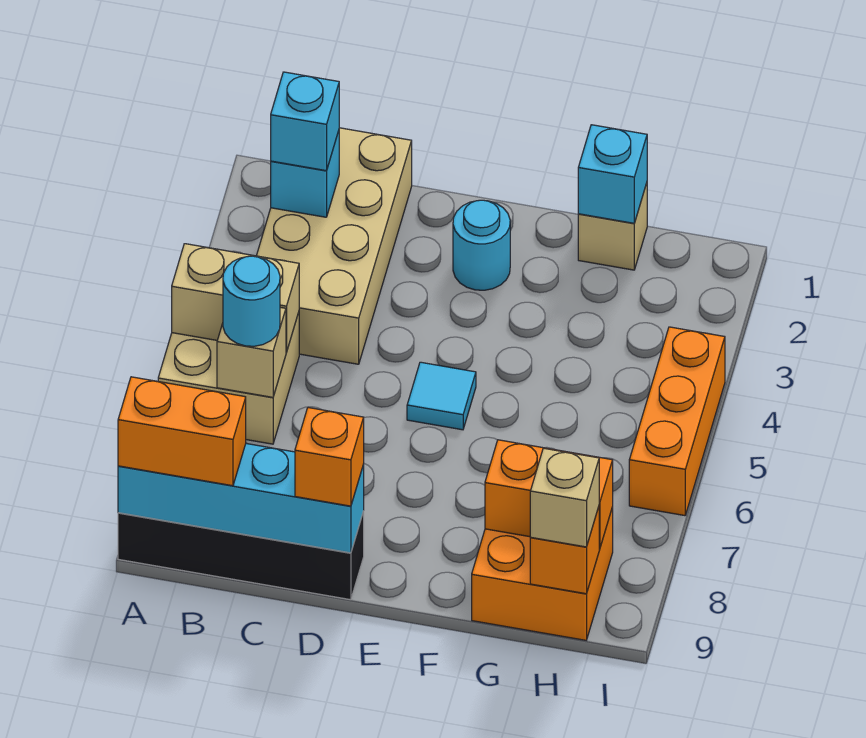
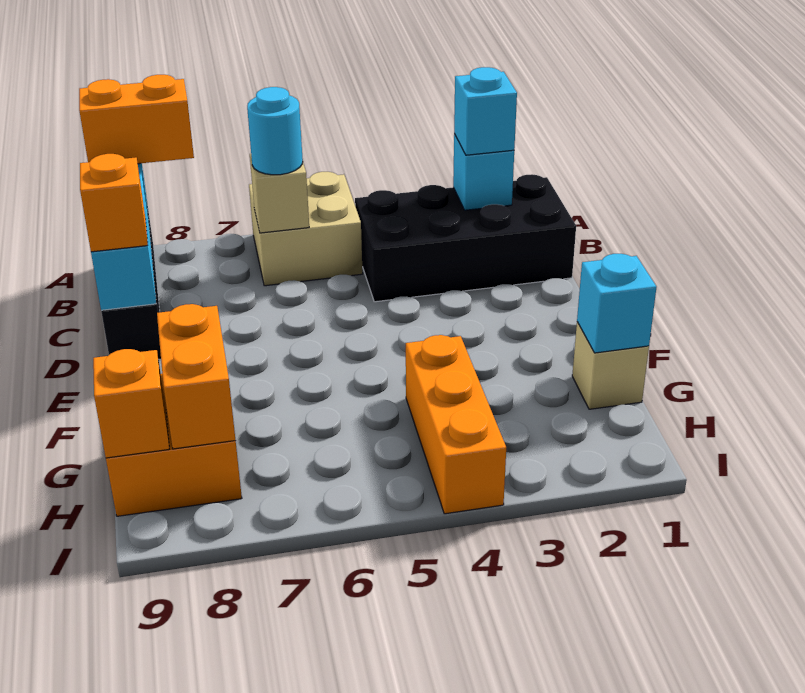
tan 1x2 brick [172,244,299,353] -> none
orange 1x2 brick [118,377,246,486] -> orange 1x2 brick turned to [79,75,194,164]
tan 2x4 brick [257,128,412,364] -> black 2x4 brick [355,174,576,302]
cyan 1x1 round brick [453,200,510,290] -> none
cyan 1x1 tile [407,362,476,430] -> none
tan 1x1 brick [530,448,599,547] -> none
orange 1x3 brick [629,327,725,516] -> orange 1x3 brick turned to [406,335,506,514]

